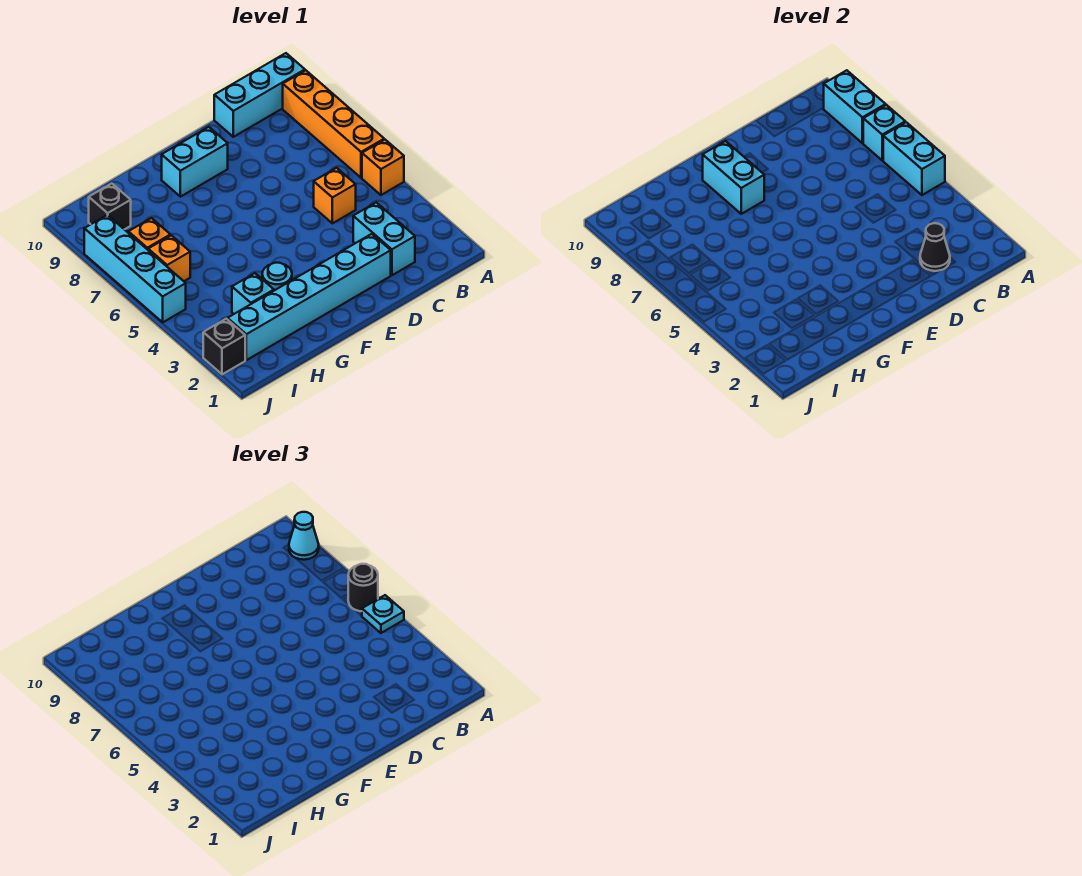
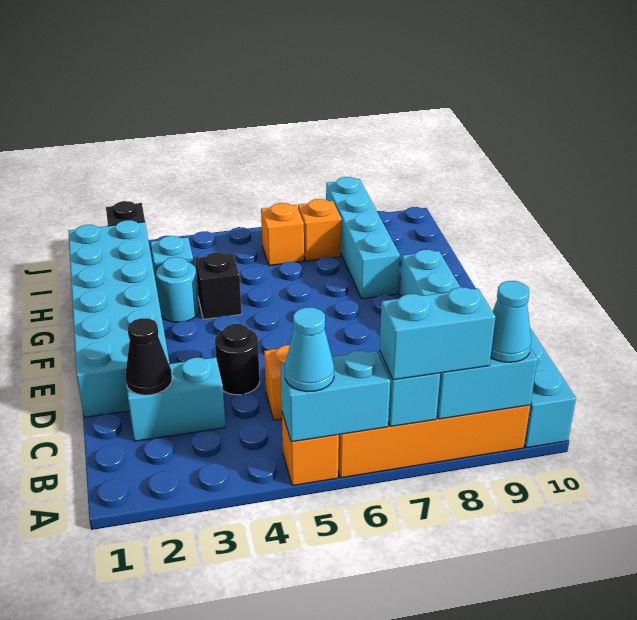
cyan 1x1 plate [362,595,404,633] -> cyan 1x1 cone [285,308,334,392]
black 1x1 round brick [348,564,378,611] -> black 1x1 round brick moved to [215,324,260,395]
cyan 1x6 brick [228,234,391,360] -> cyan 2x6 brick [68,220,170,417]
cyan 1x2 brick [703,141,764,214] -> cyan 1x2 brick moved to [380,287,495,380]
black 1x1 brick [89,184,131,229] -> black 1x1 brick moved to [195,252,242,319]
cyan 1x4 brick [84,215,186,322] -> cyan 1x4 brick turned to [326,177,400,299]

